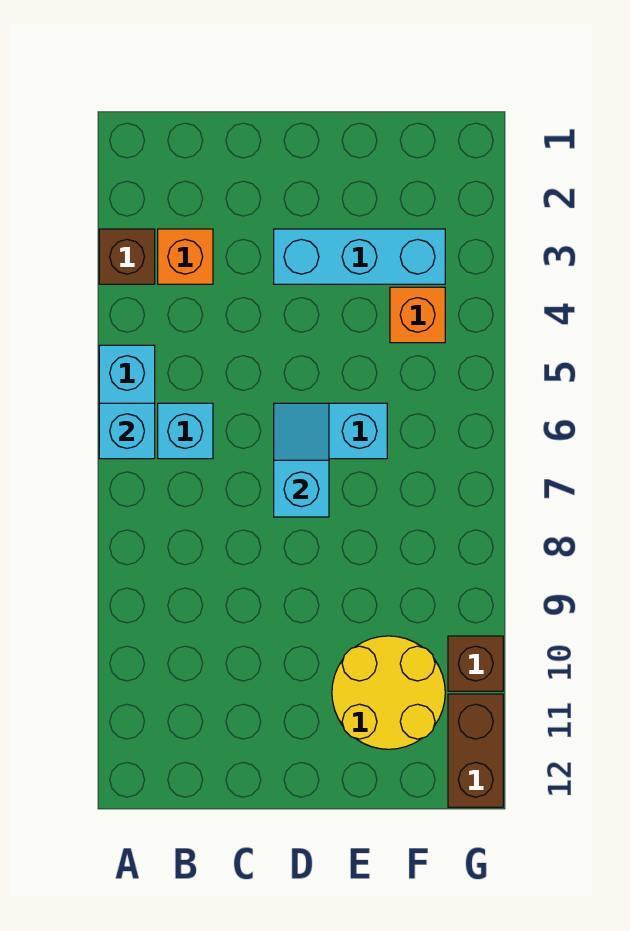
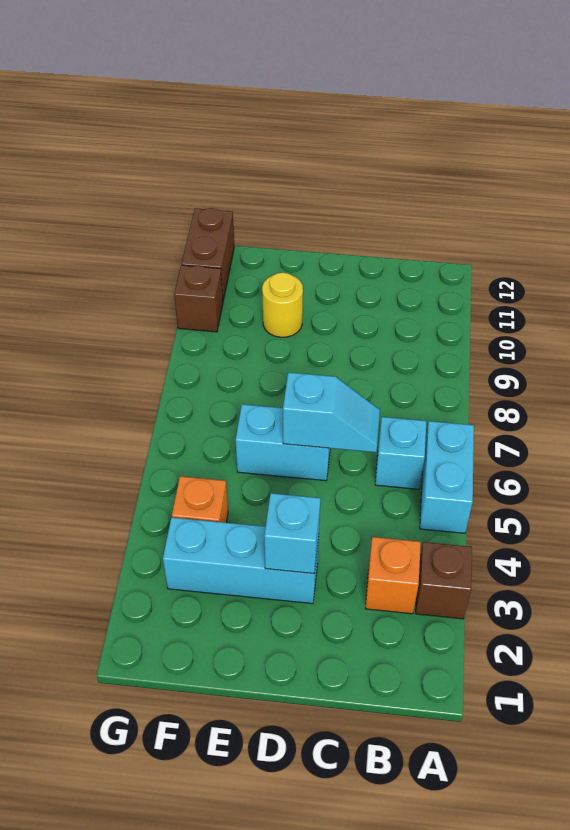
cyan 1x1 brick [99,403,155,459] -> cyan 1x1 brick moved to [264,493,321,574]
cyan 1x2 slope [274,403,329,517] -> cyan 1x2 slope turned to [283,373,380,452]
yellow 2x2 round brick [332,636,445,749] -> yellow 1x1 round brick [262,273,303,337]

